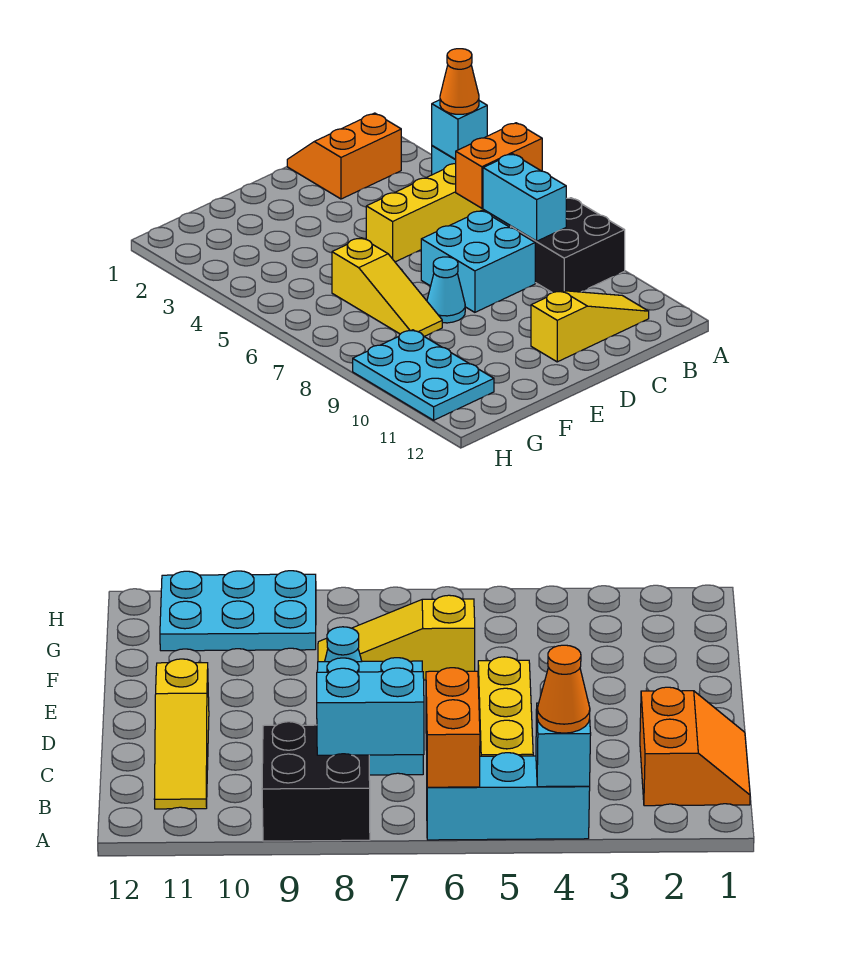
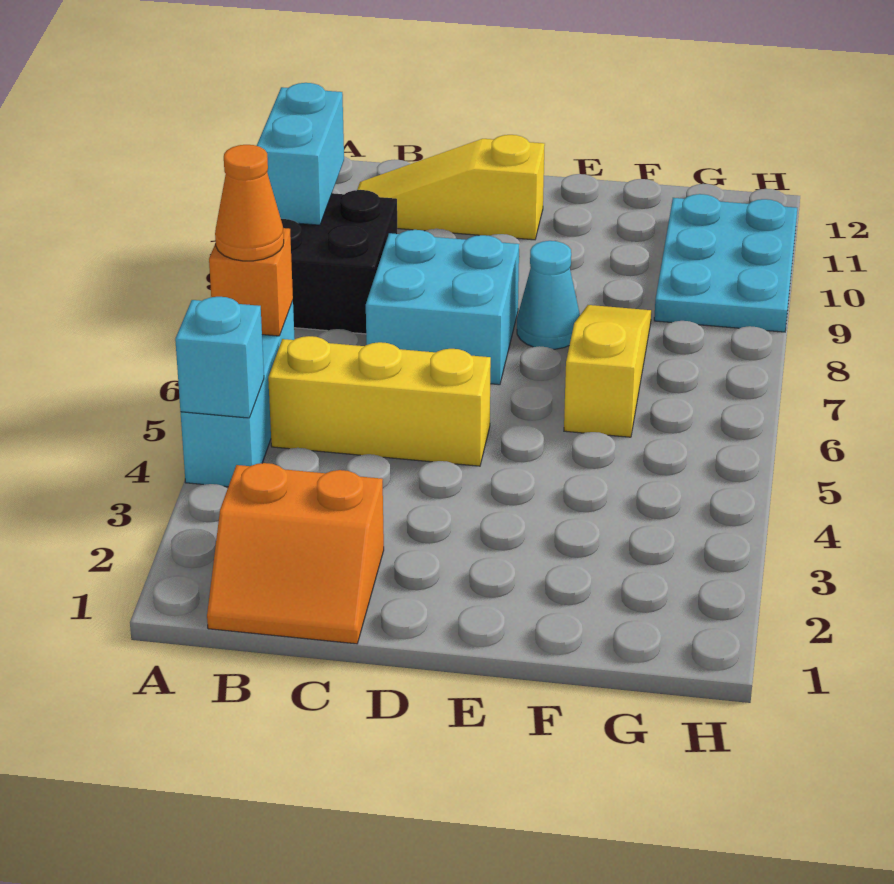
orange 1x1 cone [440,49,479,114] -> orange 1x1 cone moved to [215,145,284,261]
orange 1x2 brick [456,123,542,208] -> orange 1x1 brick [209,228,293,336]
cyan 1x2 brick [483,154,566,241] -> cyan 1x2 brick moved to [257,83,344,225]

